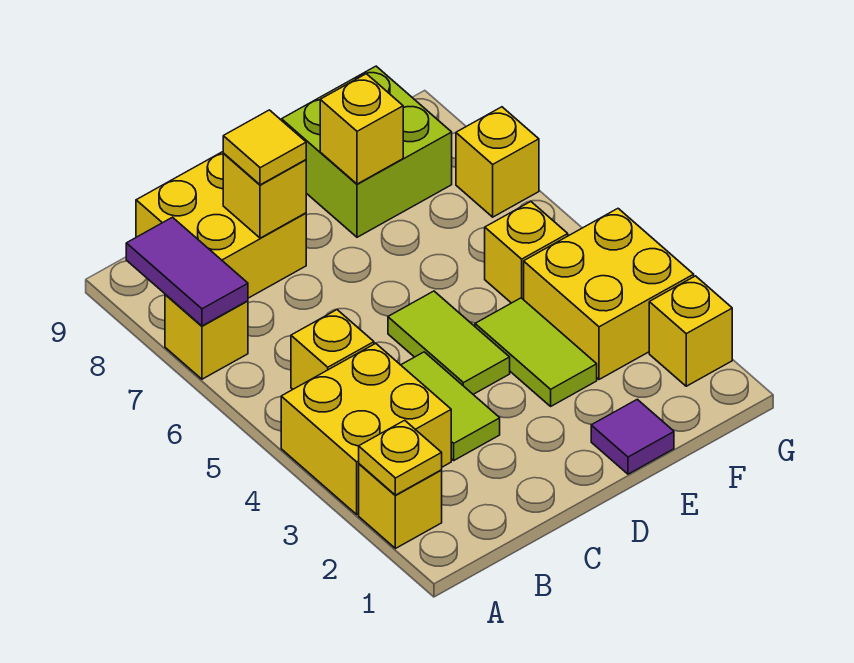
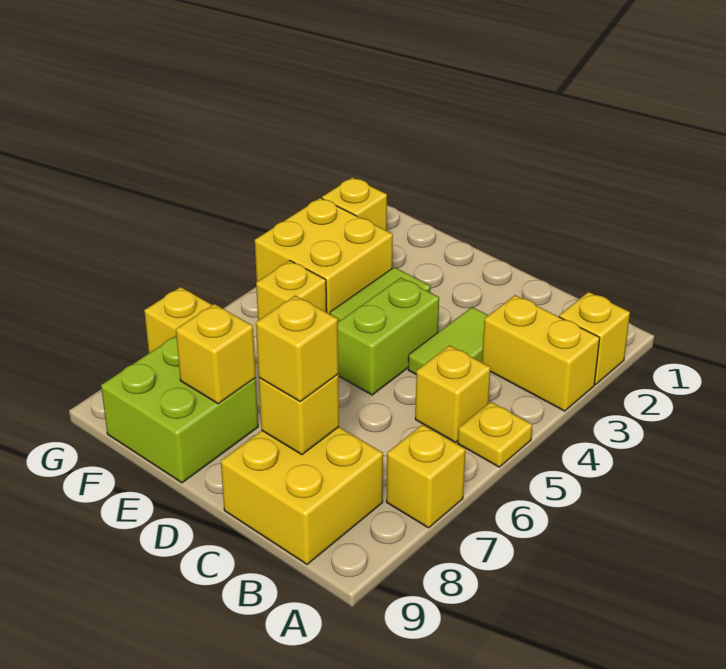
yellow 1x1 plate [359,420,442,495] -> yellow 1x1 plate moved to [458,402,532,467]
yellow 2x2 brick [281,343,451,514] -> yellow 1x2 brick [482,295,600,411]
purple 1x2 tile [126,217,248,326] -> none
yellow 1x1 tile [223,110,306,185] -> yellow 1x1 brick [256,295,338,401]
lime 1x2 tile [388,291,510,394] -> lime 1x2 brick [338,278,439,395]
purple 1x1 tile [591,399,674,474] -> none

